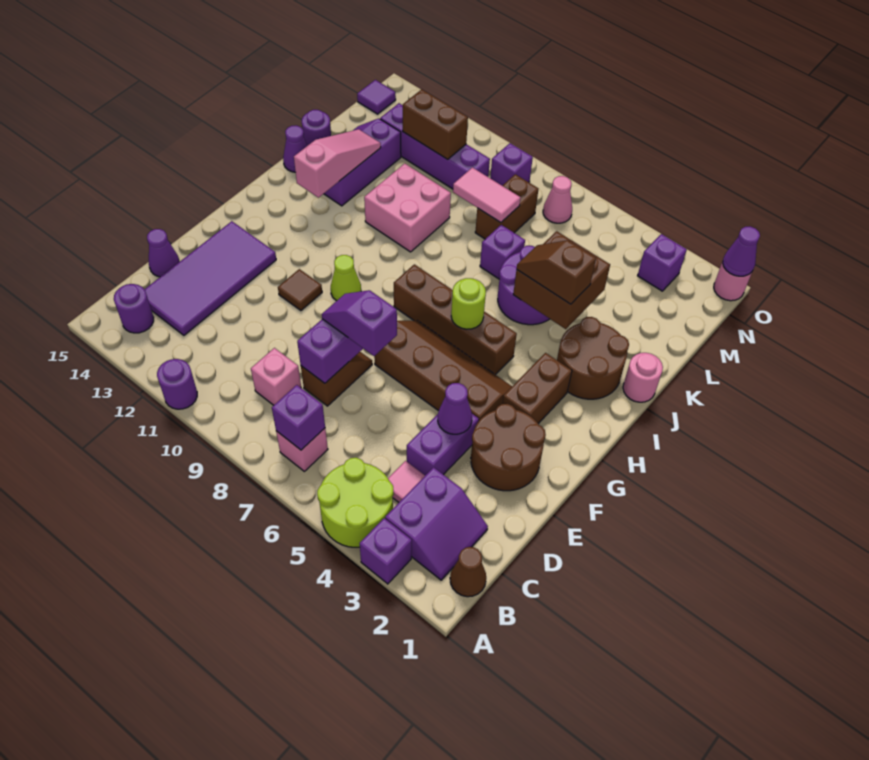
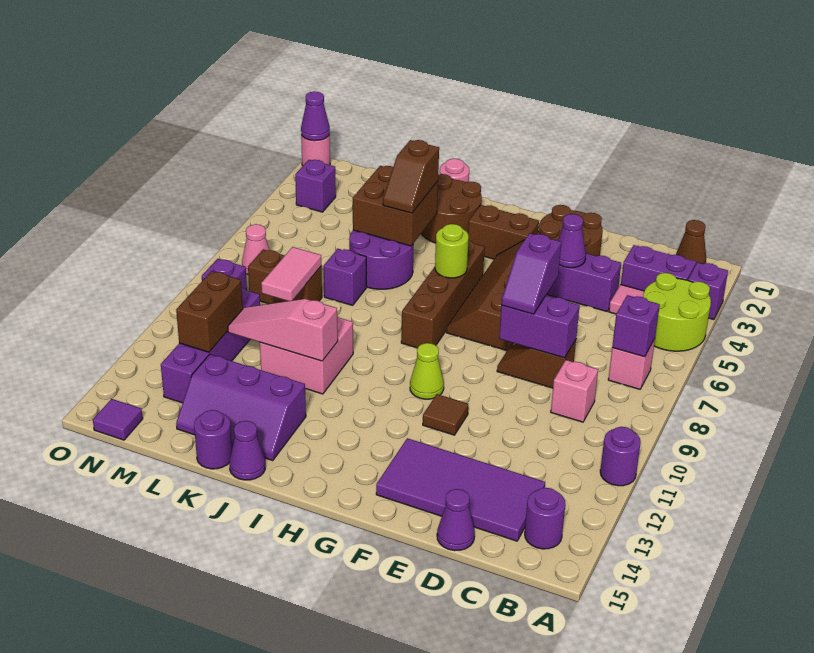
pink 1x3 slope [294,129,381,198] -> pink 1x3 slope moved to [228,299,338,361]

